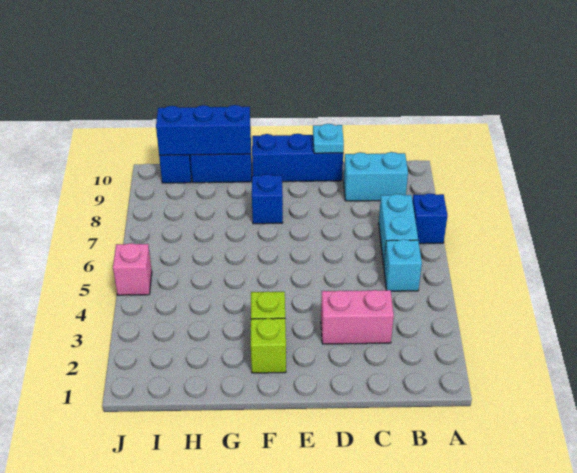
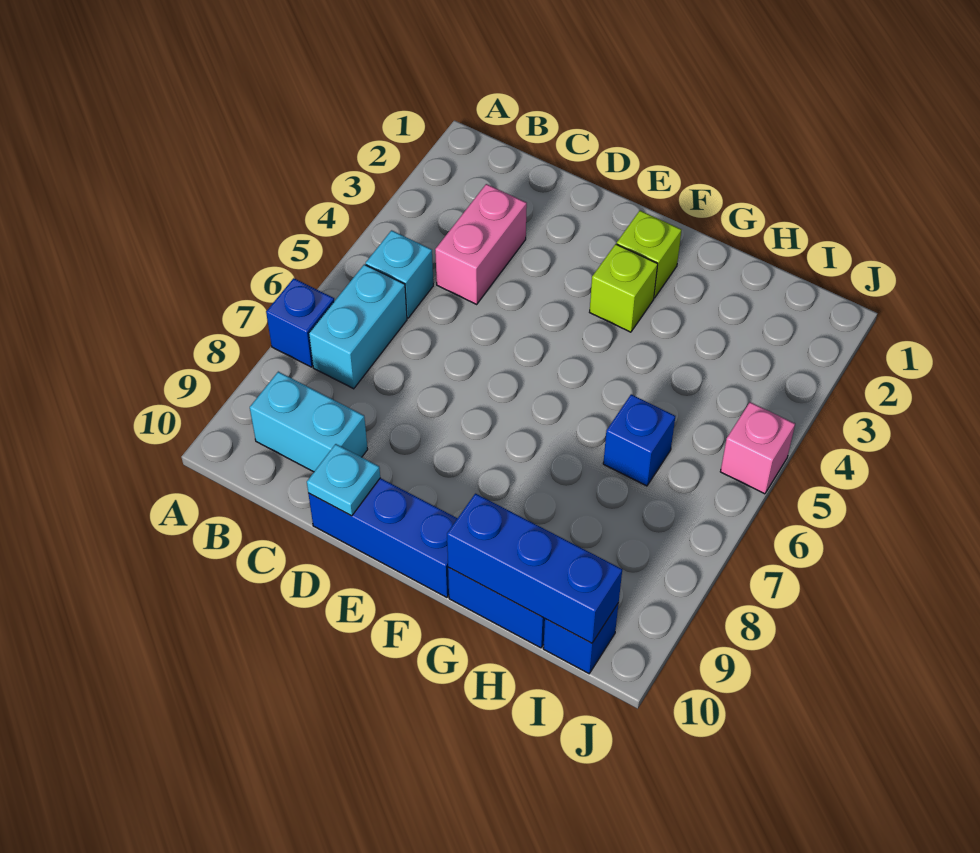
pink 1x2 brick [321,290,394,344] -> pink 1x2 brick turned to [435,184,527,304]
blue 1x1 brick [252,174,283,224] -> blue 1x1 brick moved to [603,394,675,486]

